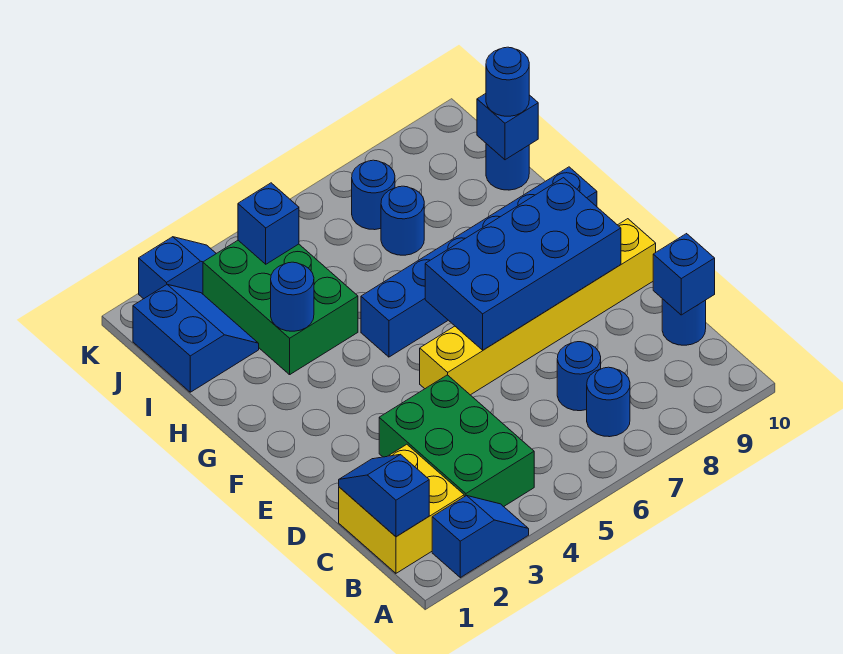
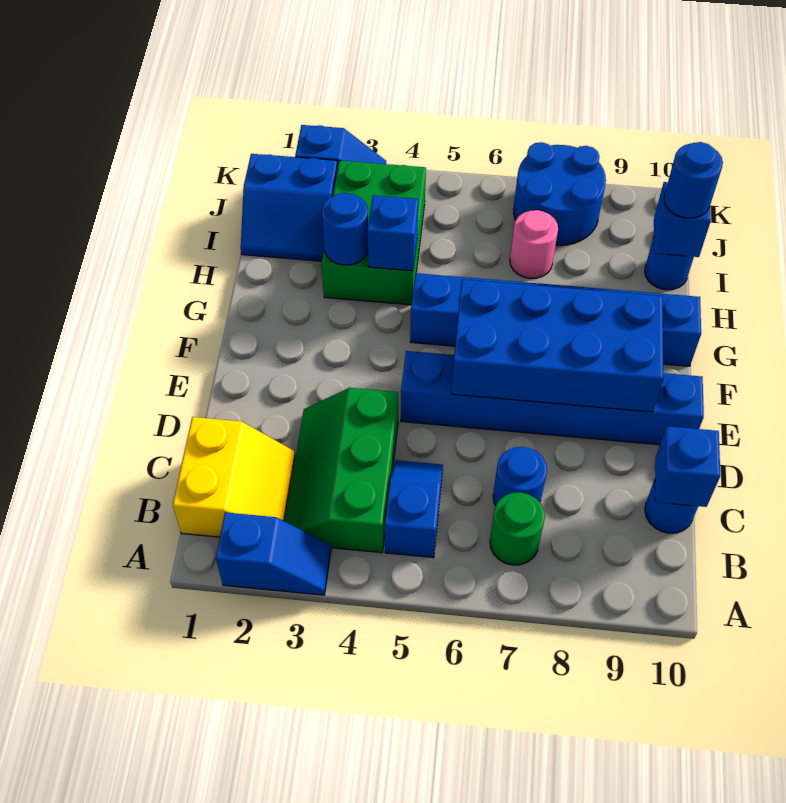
yellow 2x2 brick [339,444,464,573] -> yellow 2x2 slope [173,417,295,537]
blue 1x2 slope [339,454,429,537] -> blue 1x2 slope moved to [385,460,443,558]
green 2x3 brick [379,375,534,507] -> green 2x3 slope [285,388,398,553]
blue 1x1 round brick [587,367,630,437] -> green 1x1 round brick [490,492,545,565]
yellow 1x6 brick [420,219,656,395] -> blue 1x6 brick [401,351,704,445]
blue 2x2 slope [133,285,259,392] -> blue 2x2 slope turned to [241,154,338,261]
blue 1x1 round brick [381,186,424,255] -> pink 1x1 round brick [510,210,558,278]
blue 1x1 brick [238,183,299,264] -> blue 1x1 brick moved to [367,195,418,271]
blue 1x1 round brick [352,160,395,230] -> blue 2x2 round brick [513,142,606,246]

